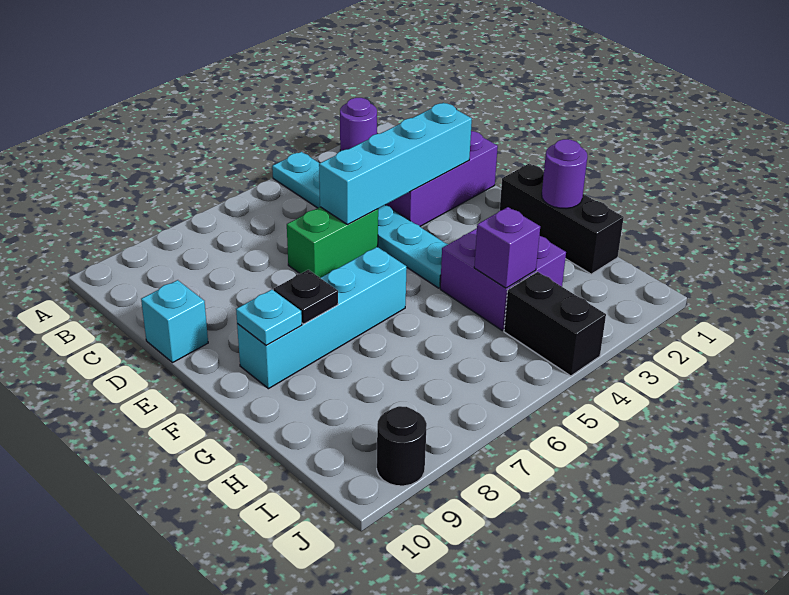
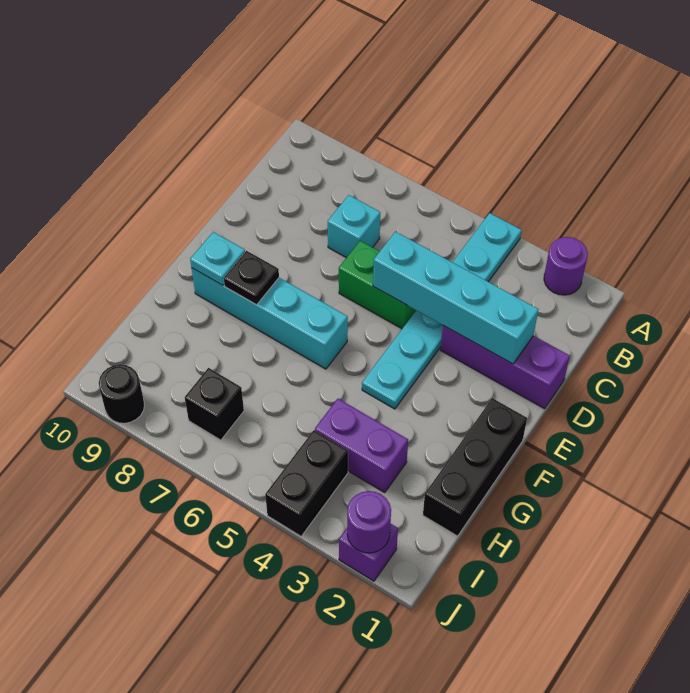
cyan 1x1 brick [141,280,208,363] -> cyan 1x1 brick moved to [328,195,380,258]
purple 1x1 round brick [542,139,588,208] -> purple 1x1 round brick moved to [347,491,391,553]
purple 2x2 brick [440,228,566,330] -> purple 1x2 brick [315,399,408,492]
purple 1x1 brick [474,207,540,288] -> purple 1x1 brick moved to [339,523,398,581]
none -> black 1x1 brick [185,368,244,440]

